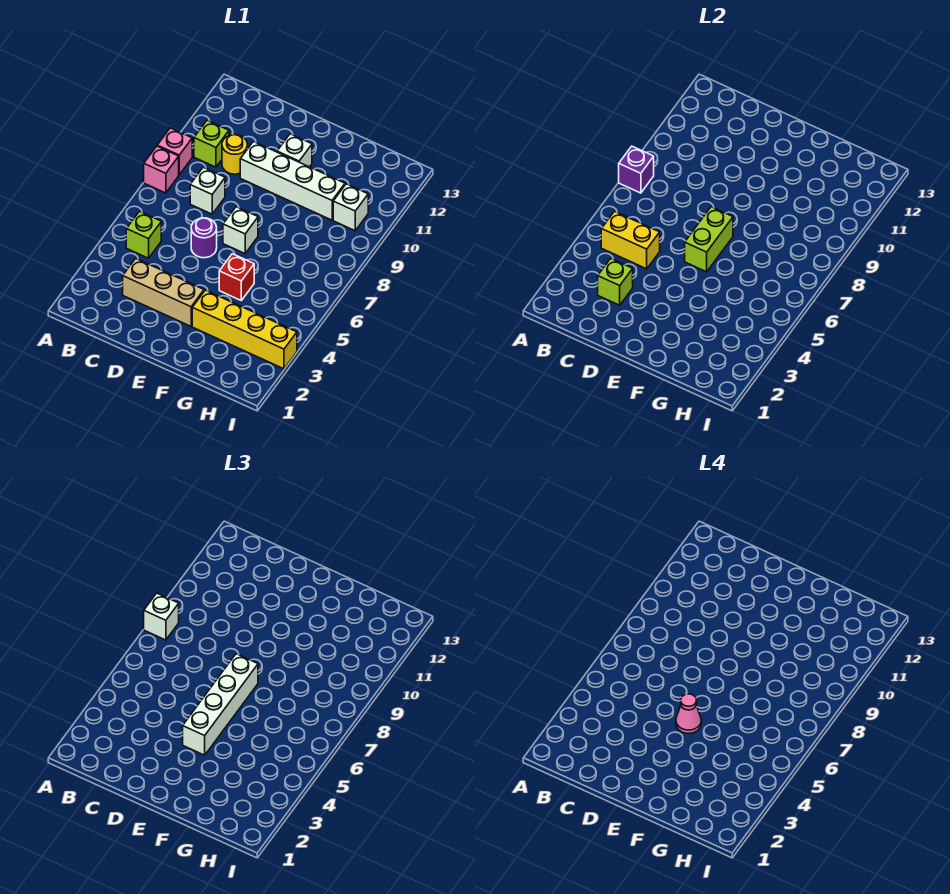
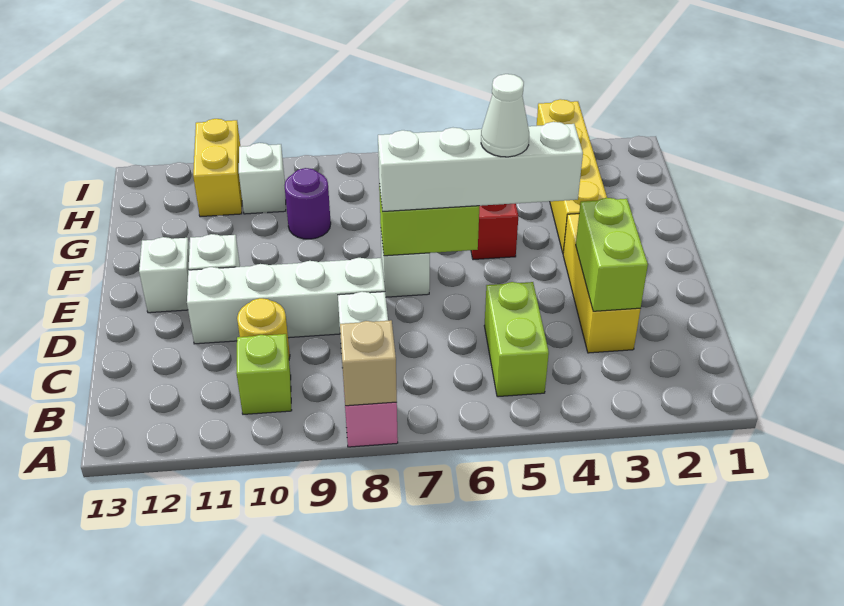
purple 1x1 brick [619,146,654,193] -> tan 1x1 brick [340,320,397,406]
white 1x1 brick [144,593,179,640] -> white 1x1 brick moved to [139,237,190,313]
pink 1x1 brick [157,128,192,175] -> none
lime 1x1 brick [126,211,161,258] -> lime 1x2 brick [484,282,549,397]
yellow 1x2 brick [601,211,660,269] -> yellow 1x2 brick moved to [193,119,242,217]
tan 1x3 brick [123,258,204,326] -> yellow 1x3 brick [563,214,640,353]
lime 1x1 brick [598,258,633,305] -> lime 1x2 brick [576,198,648,311]
purple 1x1 round brick [191,218,217,258] -> purple 1x1 round brick moved to [285,168,331,239]
white 1x4 brick [240,142,345,220] -> white 1x4 brick turned to [187,258,385,344]
pink 1x1 cone [676,694,701,733] -> white 1x1 cone [481,74,529,157]

